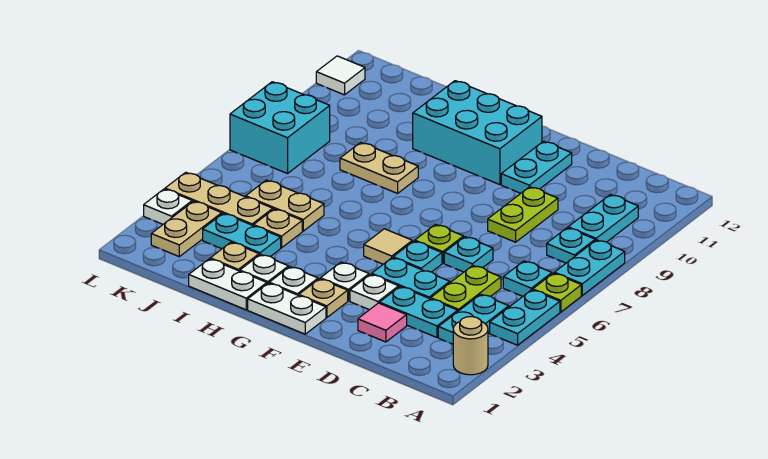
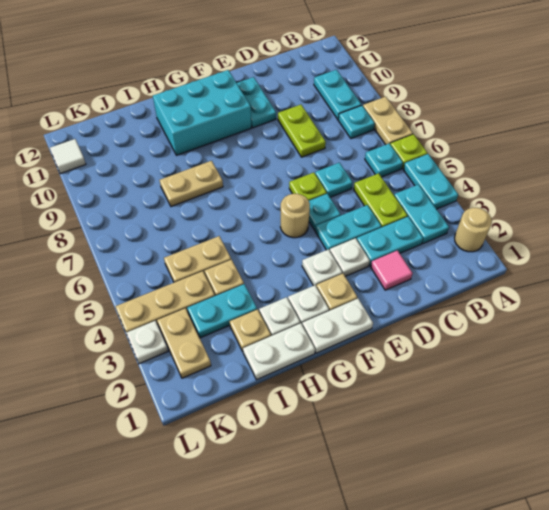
cyan 1x2 plate [554,240,625,295] -> tan 1x2 plate [363,97,413,145]
tan 1x1 tile [364,229,412,264] -> tan 1x1 round brick [280,194,310,238]
cyan 2x2 brick [230,82,330,174] -> none

